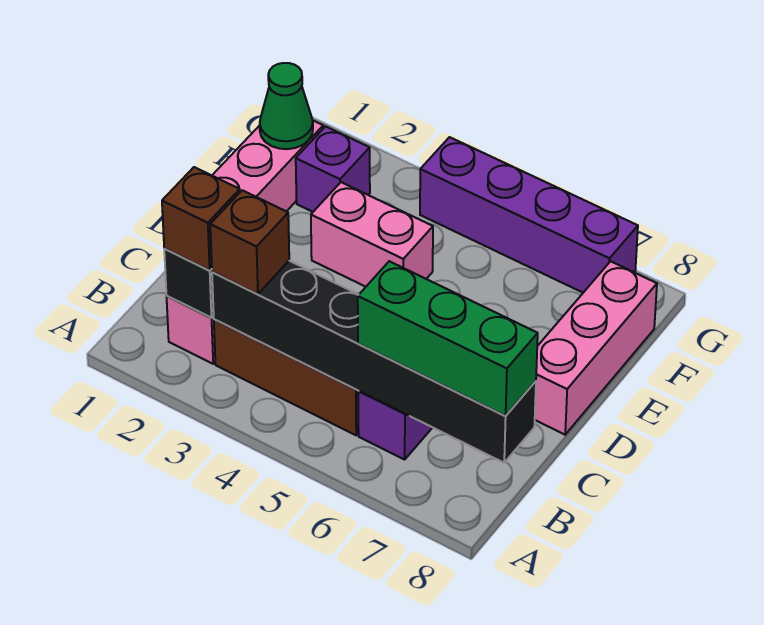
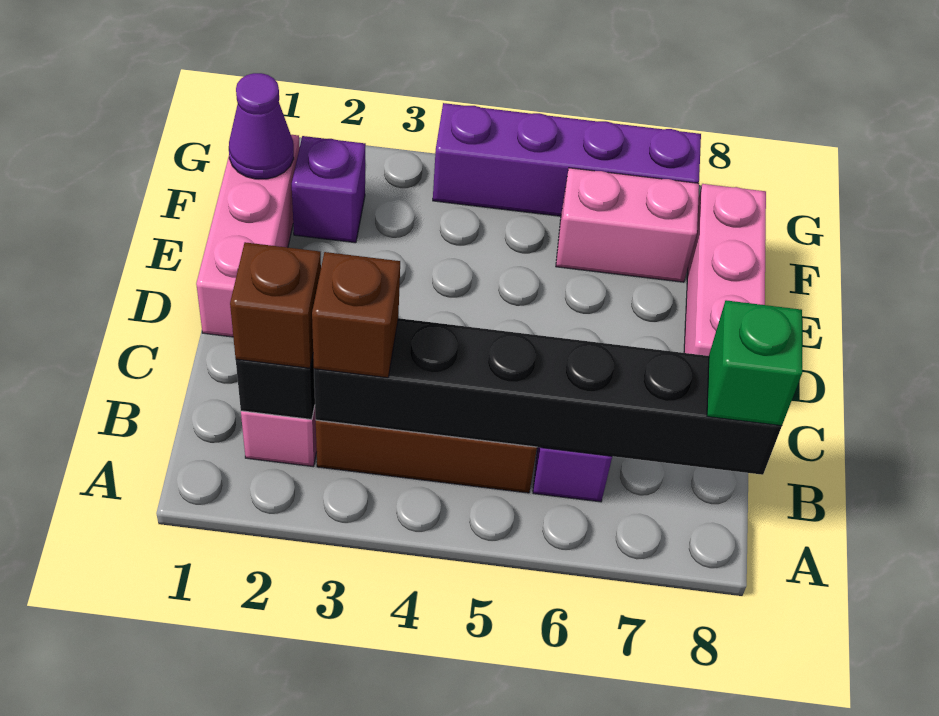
green 1x3 brick [358,261,538,416] -> green 1x1 brick [707,300,802,426]
pink 1x2 brick [311,182,433,287] -> pink 1x2 brick moved to [556,168,699,282]
green 1x1 cone [260,63,313,149] -> purple 1x1 cone [229,73,294,179]

